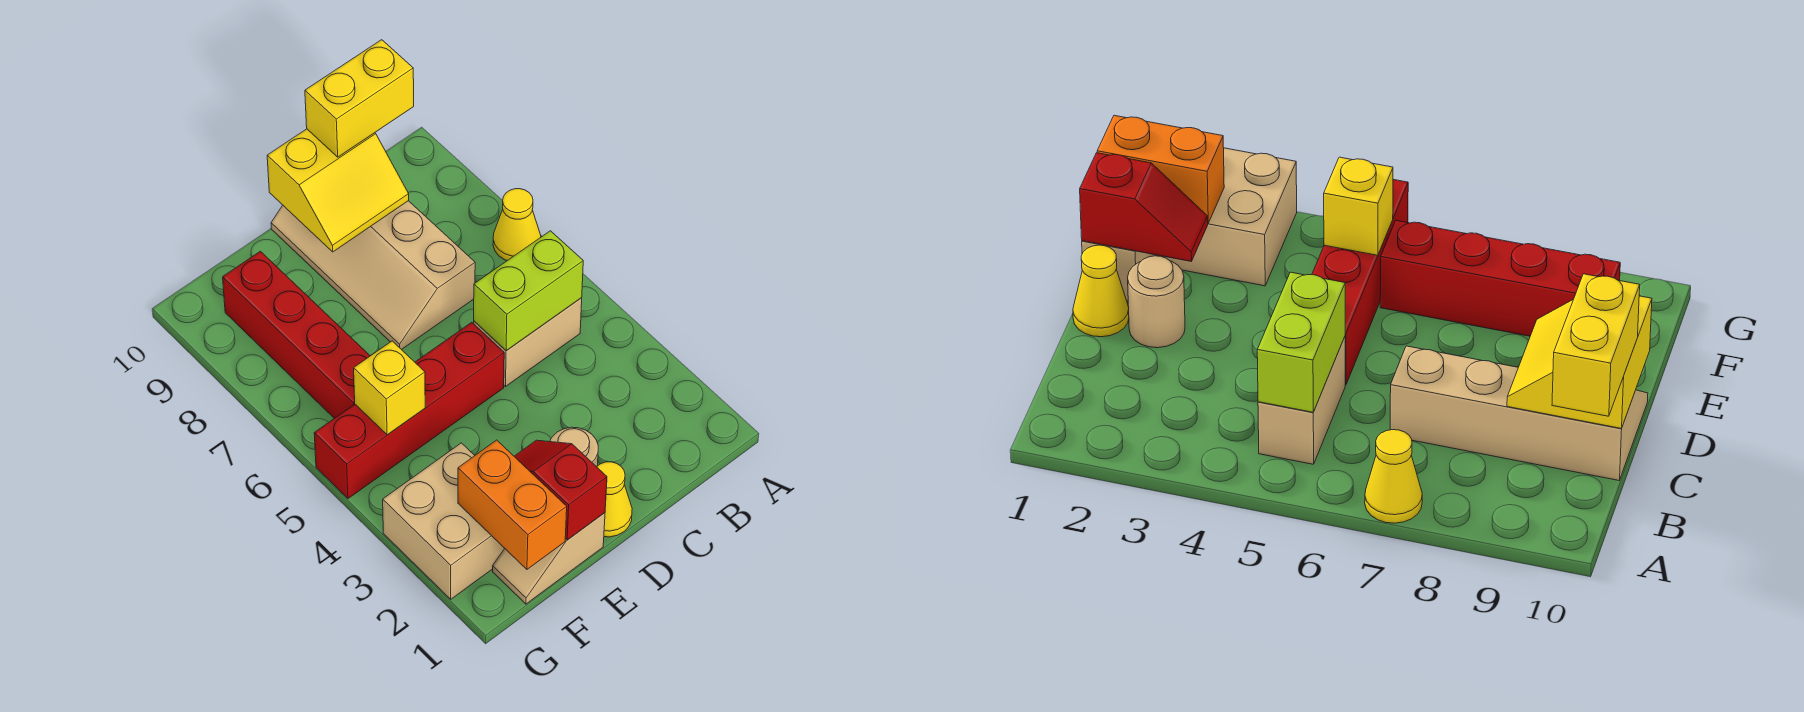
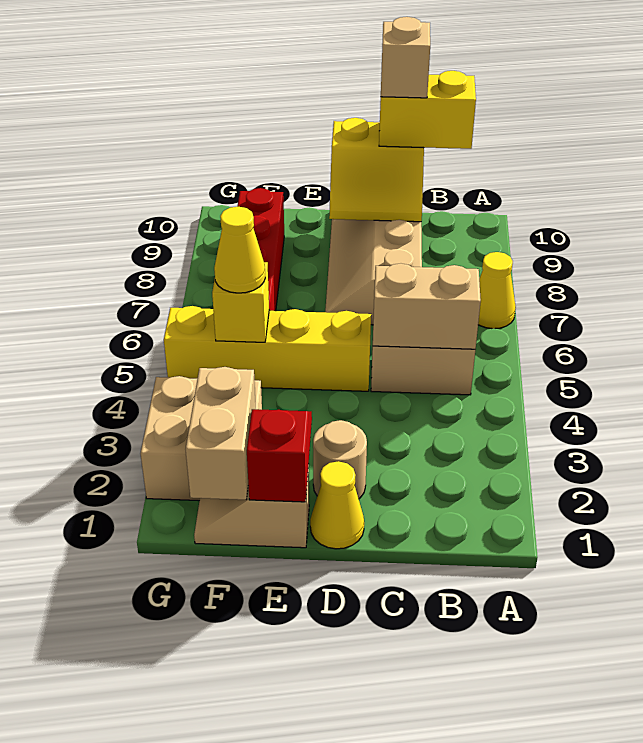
lime 1x2 brick [474,231,583,351] -> tan 1x2 brick [373,264,481,349]
none -> tan 1x1 brick [381,17,430,98]
red 1x4 brick [314,322,504,498] -> yellow 1x4 brick [164,306,371,391]
orange 1x2 brick [458,440,567,569] -> tan 1x2 brick [186,367,256,500]
none -> yellow 1x1 cone [214,207,265,293]

